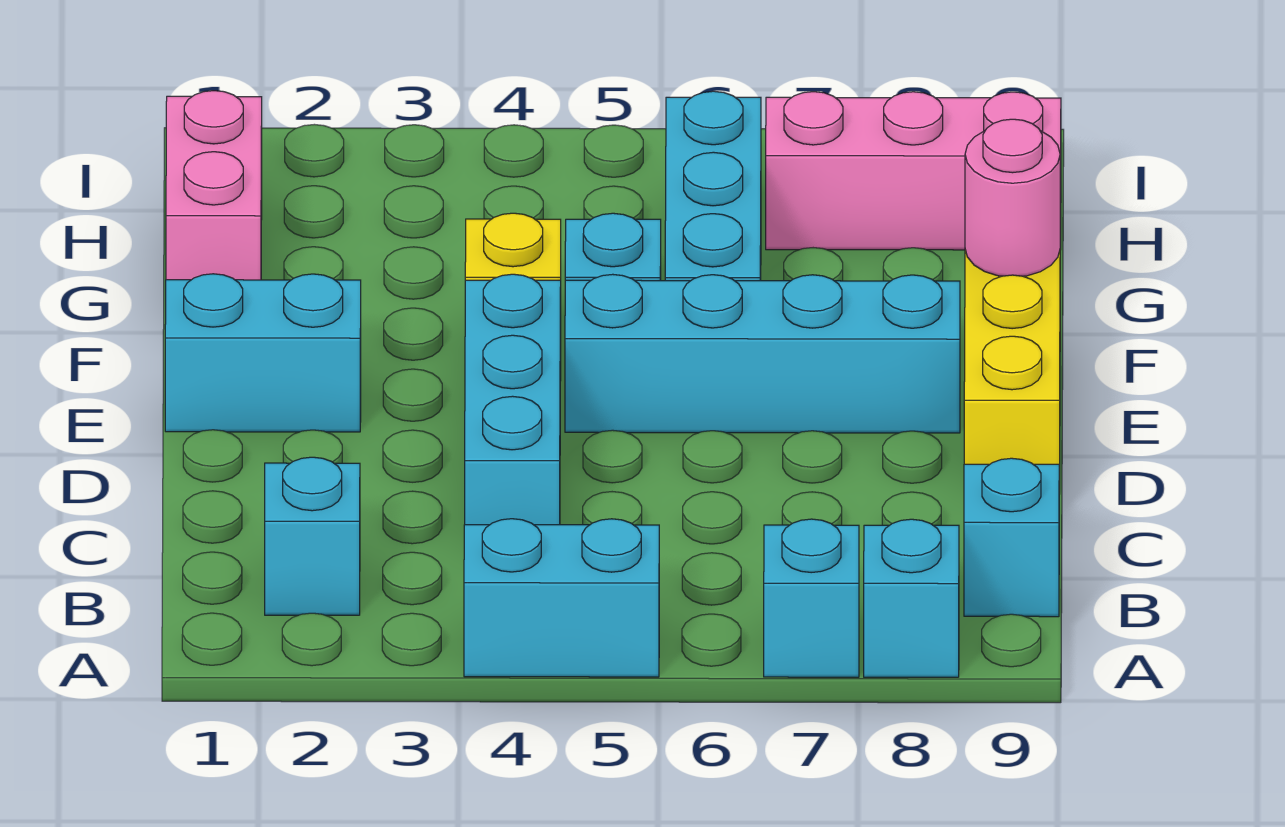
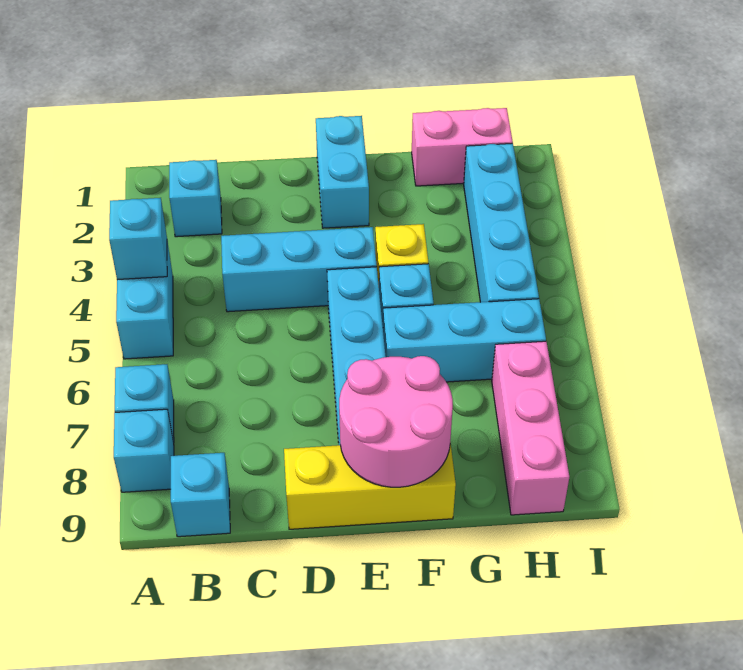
none -> cyan 1x1 brick [109,198,167,280]
pink 1x1 round brick [965,119,1060,276] -> pink 2x2 round brick [339,356,453,487]
none -> cyan 1x4 brick [464,143,539,302]

